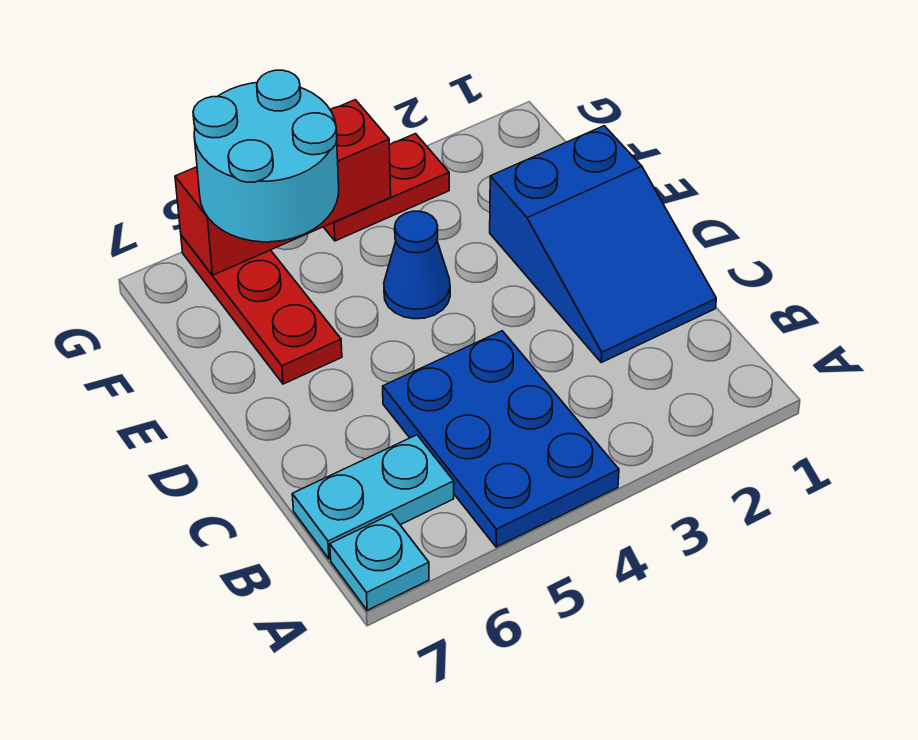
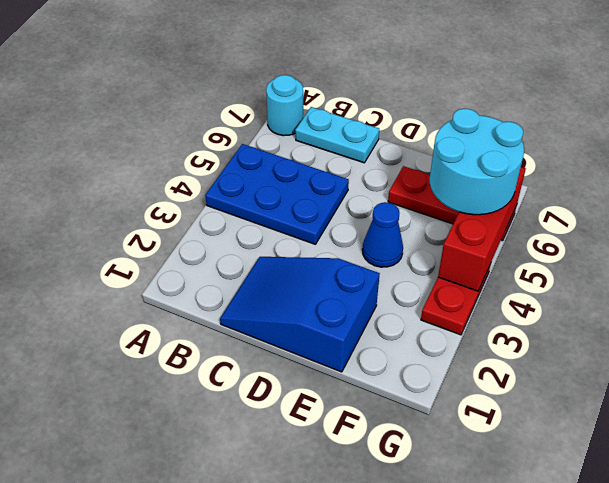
cyan 1x1 plate [330,514,429,610] -> cyan 1x1 round brick [266,75,303,136]
cyan 1x2 plate [292,435,454,559] -> cyan 1x2 plate turned to [295,107,379,163]

